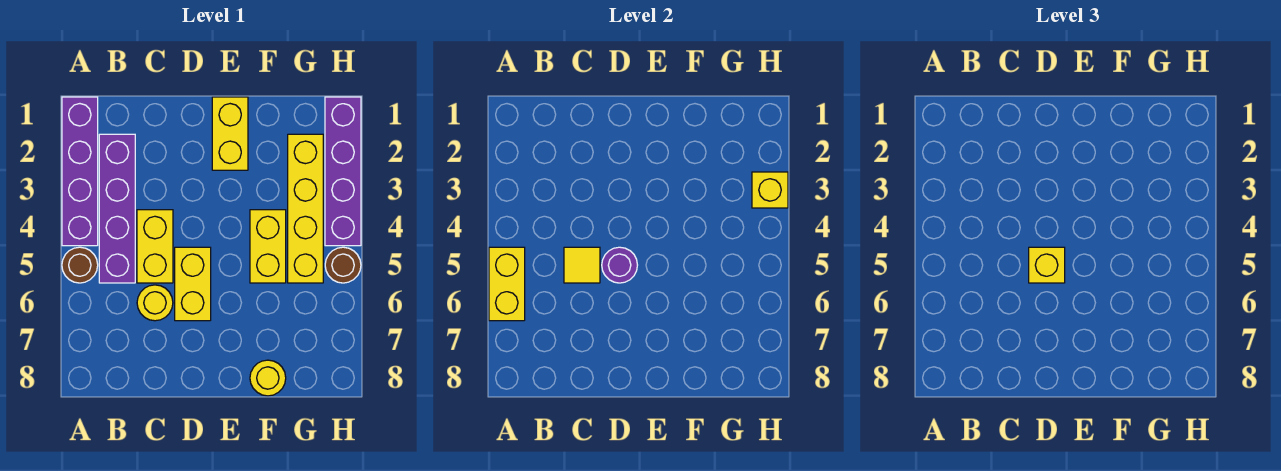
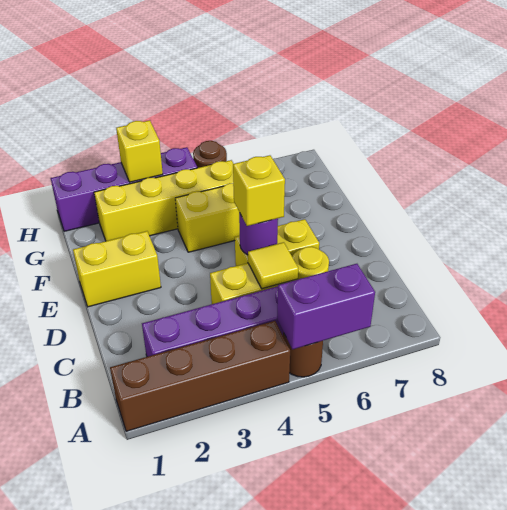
purple 1x4 brick [62,97,98,246] -> brown 1x4 brick [110,321,290,431]
yellow 1x2 brick [489,247,525,321] -> purple 1x2 brick [277,264,375,349]
yellow 1x1 round brick [250,360,286,396] -> none

